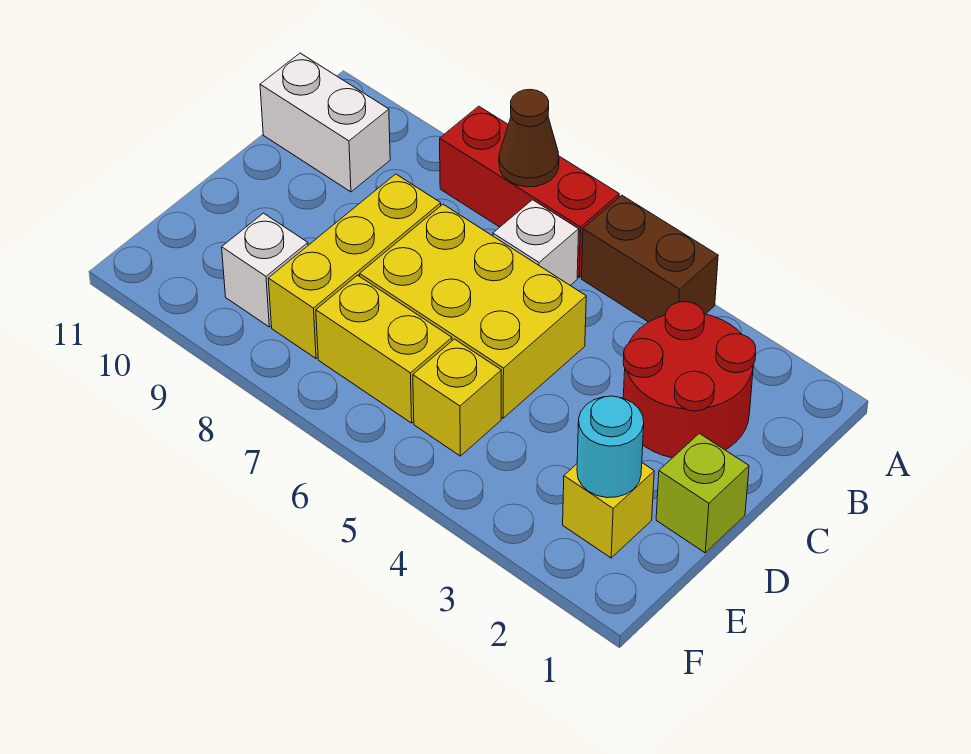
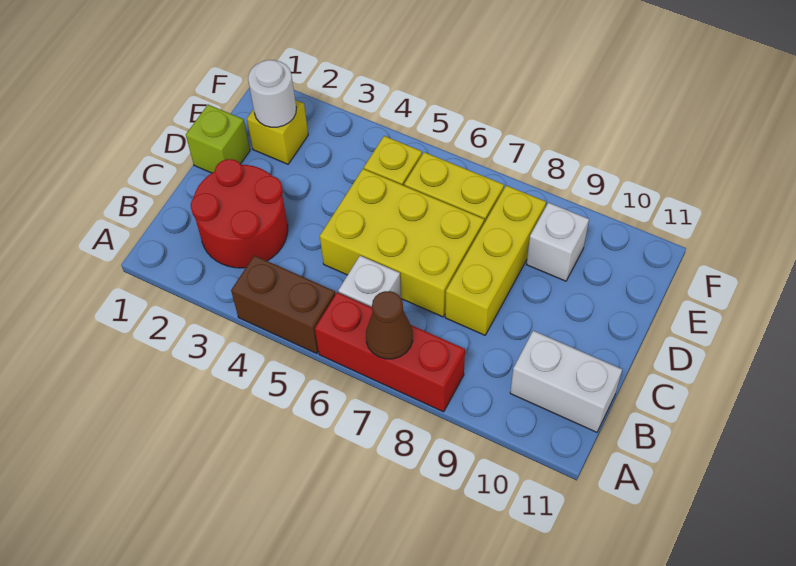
cyan 1x1 round brick [577,396,644,498] -> white 1x1 round brick [248,60,296,127]

